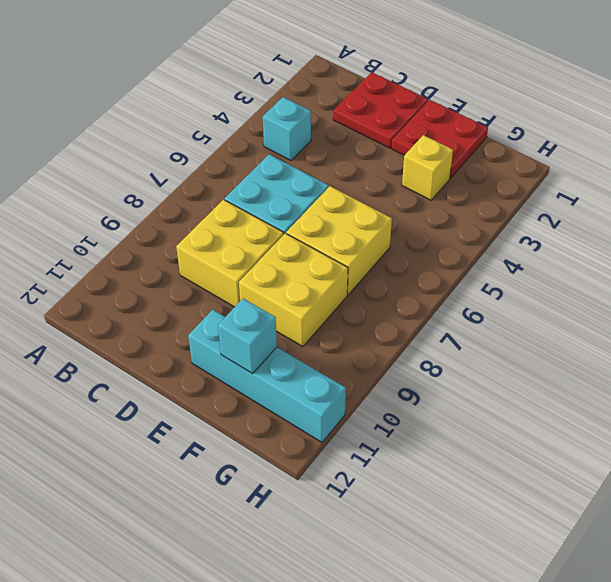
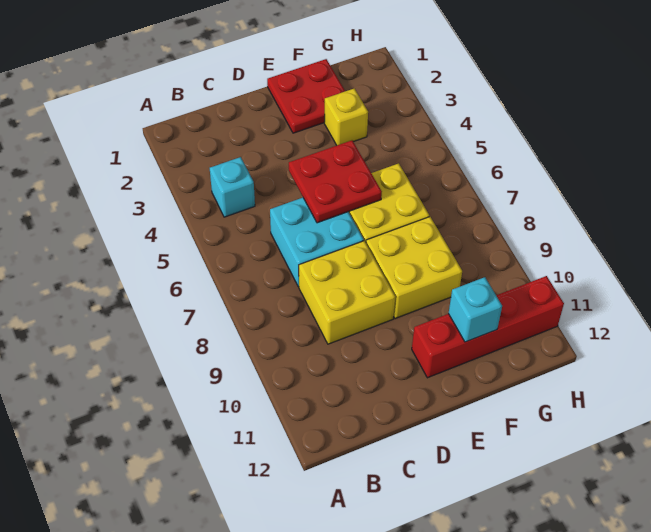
red 2x2 plate [333,72,428,148] -> red 2x2 plate moved to [289,140,382,223]
cyan 1x4 brick [188,310,346,442] -> red 1x4 brick [412,276,564,378]

